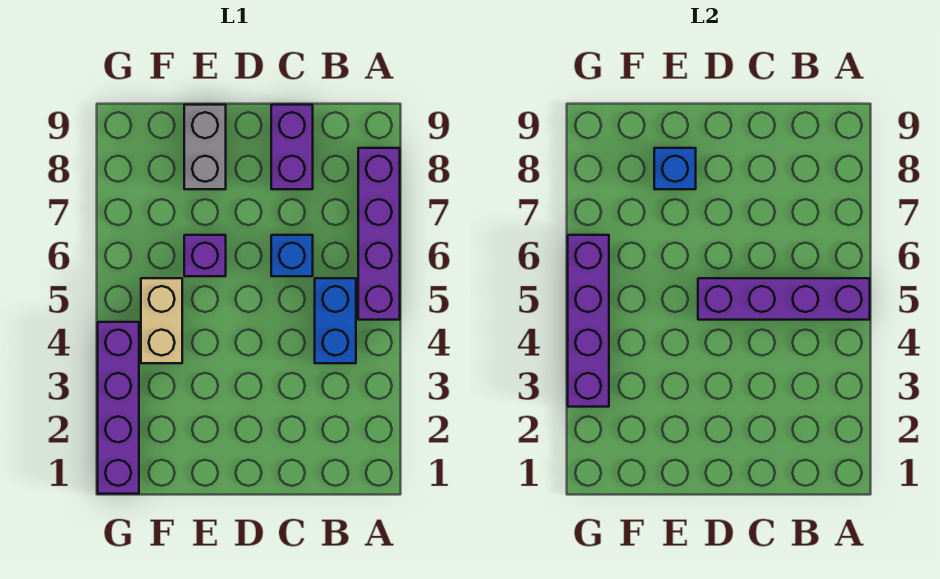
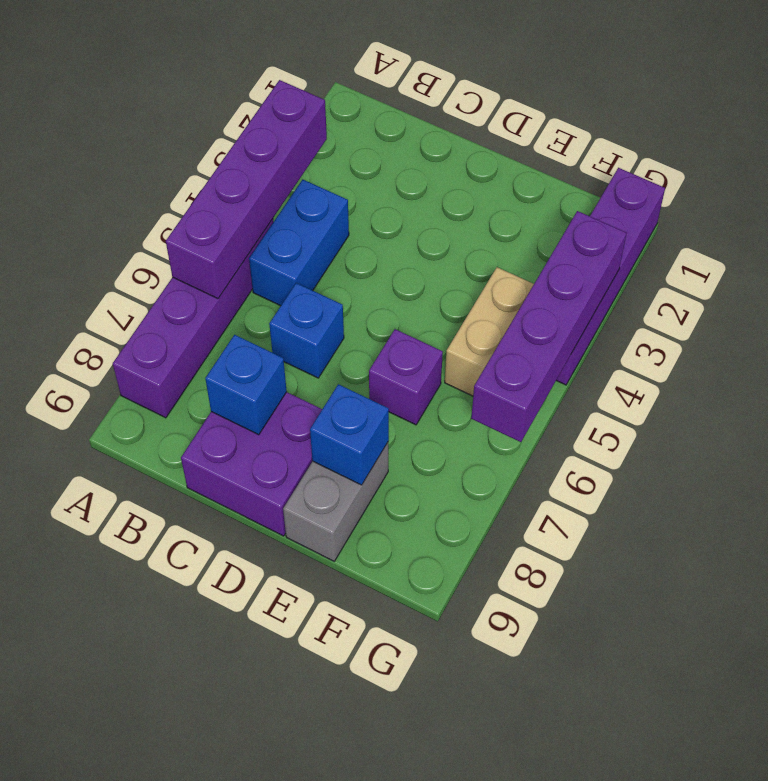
purple 1x4 brick [698,278,870,320] -> purple 1x4 brick turned to [166,80,327,299]
purple 1x2 brick [271,105,313,189] -> purple 2x2 brick [181,392,322,536]
none -> blue 1x1 brick [205,335,287,435]

